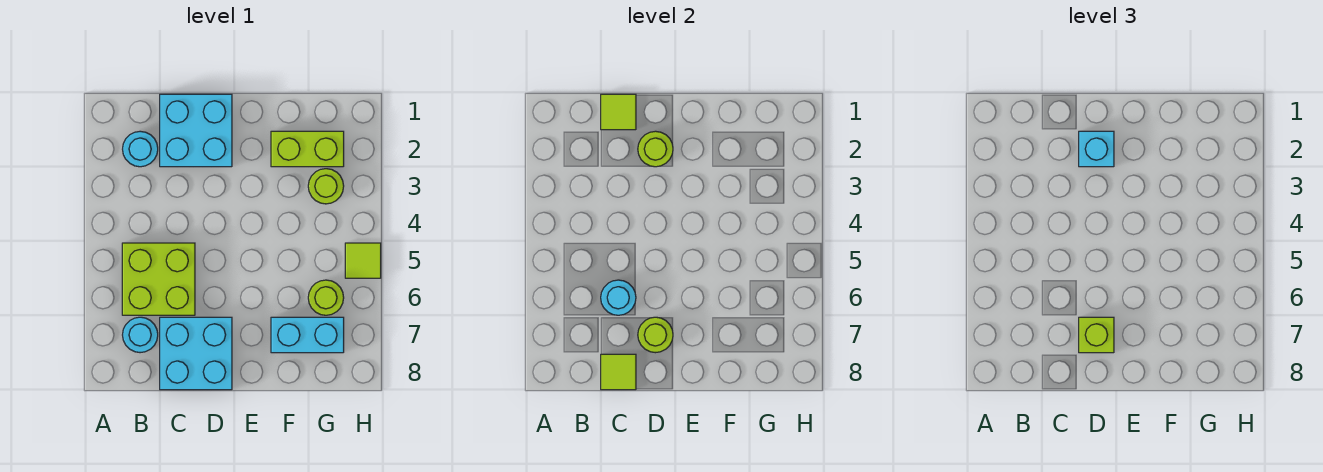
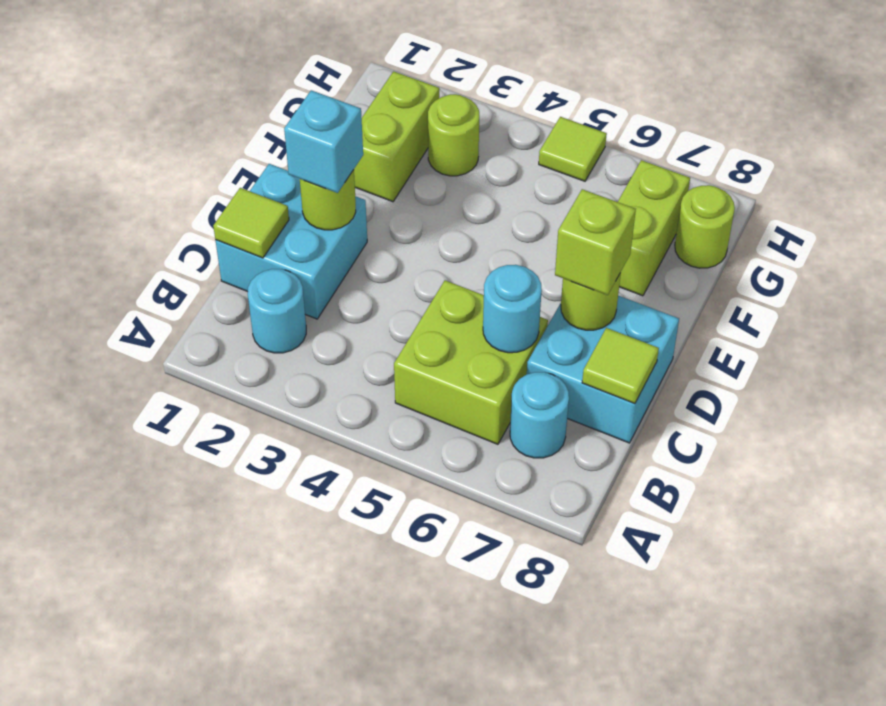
cyan 1x2 brick [271,317,344,353] -> lime 1x2 brick [618,160,690,296]
lime 1x1 round brick [308,280,344,315] -> lime 1x1 round brick moved to [675,185,735,268]

